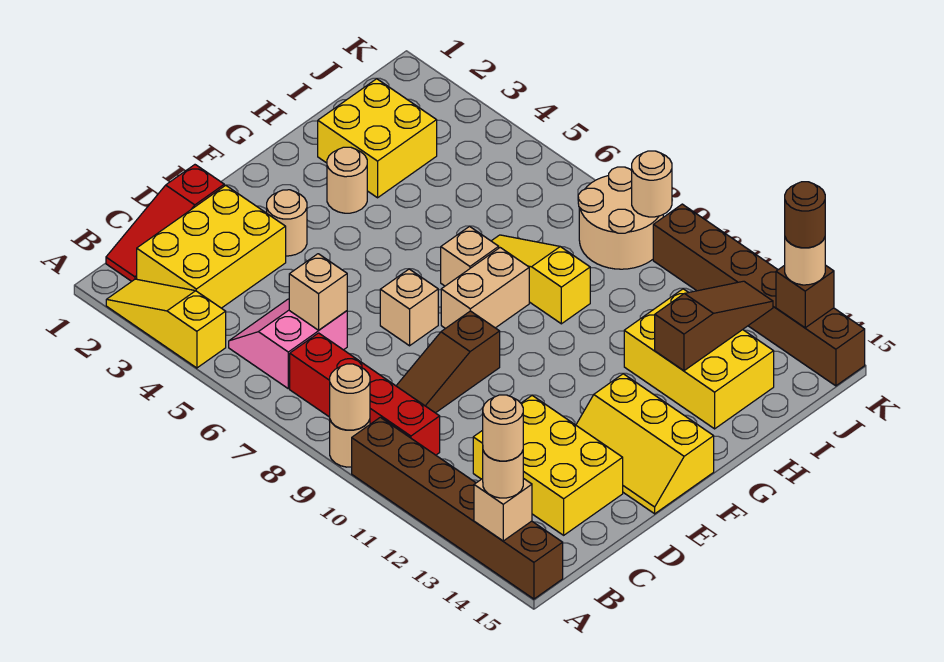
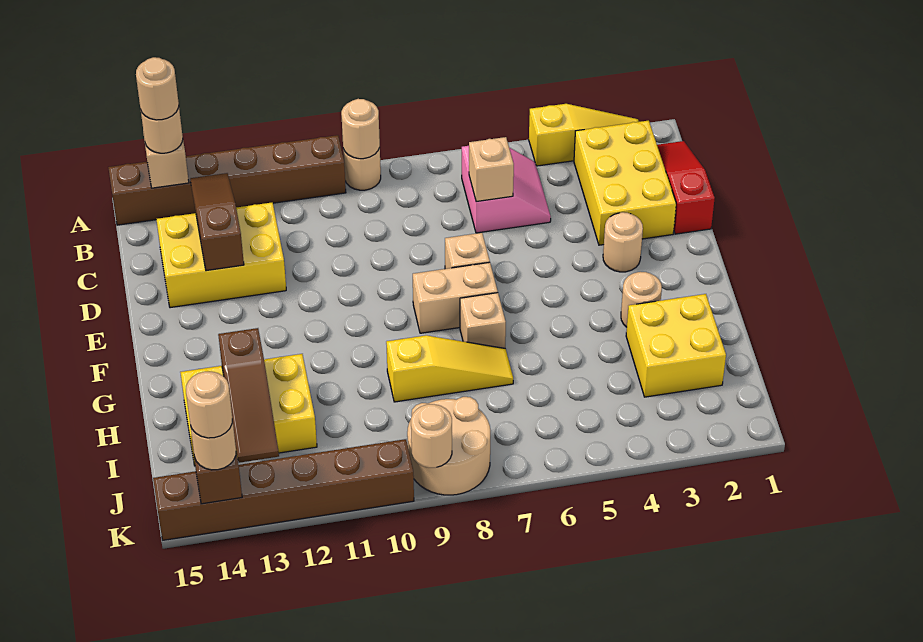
red 1x4 brick [290,333,440,455] -> none
brown 1x3 slope [396,311,500,413] -> brown 1x3 slope moved to [190,173,244,271]
yellow 2x3 slope [576,374,714,514] -> none
tan 1x2 brick [441,248,529,329] -> tan 1x2 brick turned to [413,262,498,333]
brown 1x1 round brick [785,182,825,248] -> tan 1x1 round brick [186,372,232,438]

